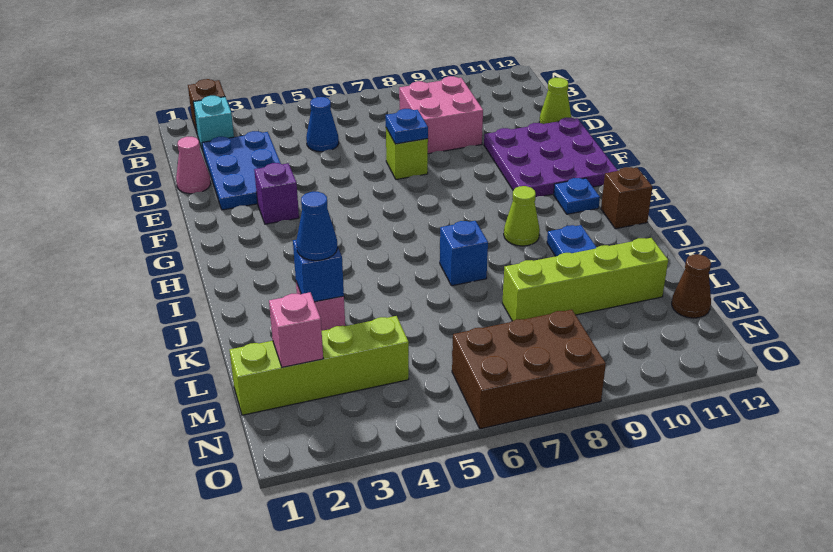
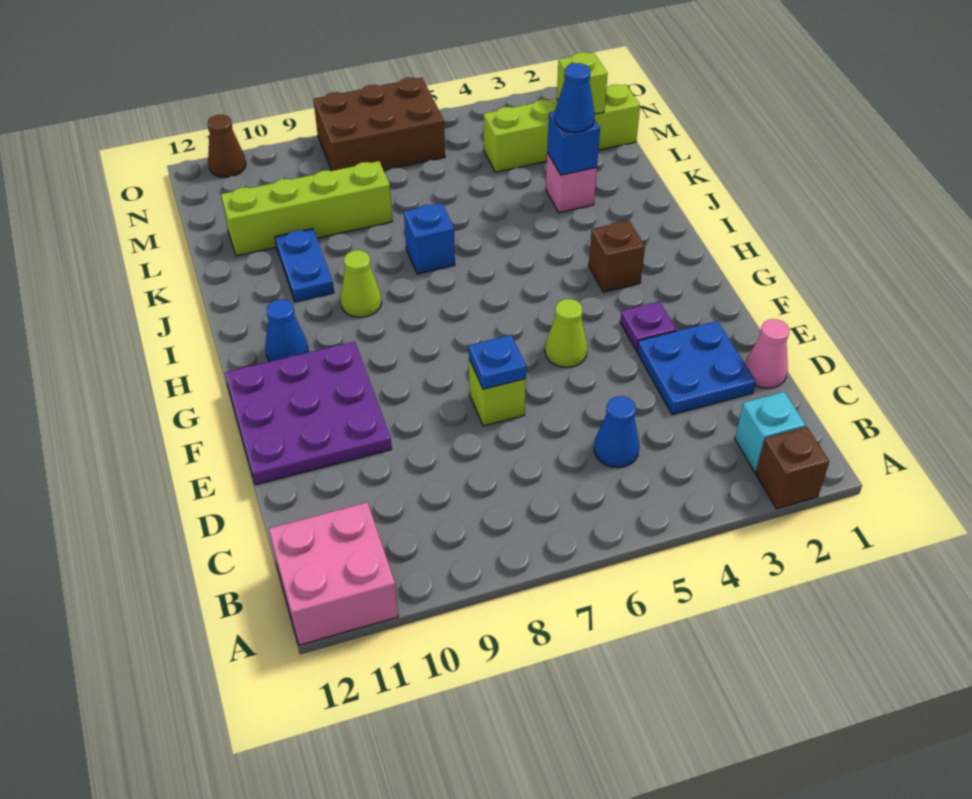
blue 2x3 plate [202,131,281,210] -> blue 2x2 plate [637,321,756,415]
pink 2x2 brick [399,76,483,154] -> pink 2x2 brick moved to [269,503,398,645]
lime 1x1 cone [539,78,571,124] -> lime 1x1 cone moved to [545,299,587,367]
purple 1x1 brick [254,163,299,224] -> purple 1x1 plate [620,301,676,351]
blue 1x1 plate [554,178,600,214] -> blue 1x1 cone [265,299,308,362]
brown 1x1 brick [601,167,652,229] -> brown 1x1 brick moved to [589,221,645,292]
pink 1x1 brick [269,292,323,367] -> lime 1x1 brick [557,52,608,114]
brown 1x1 cone [672,254,711,318] -> brown 1x1 cone moved to [208,115,246,177]

